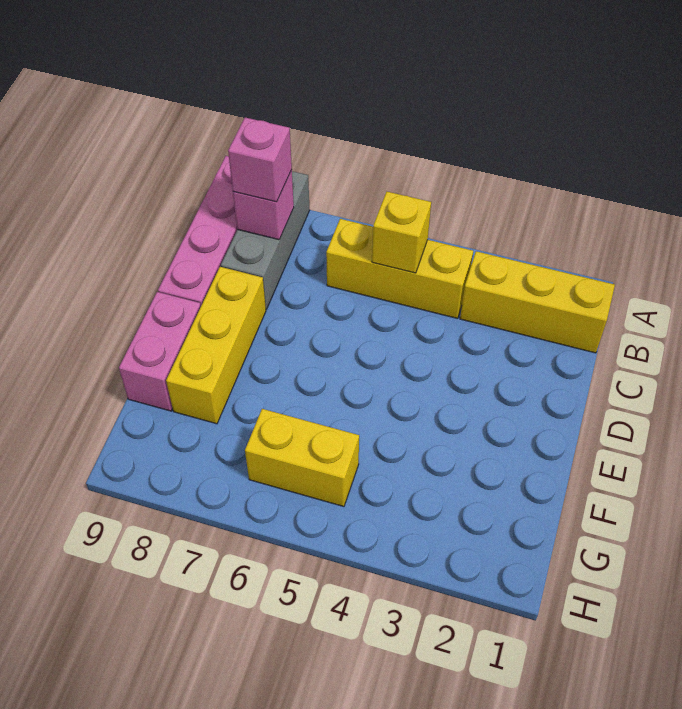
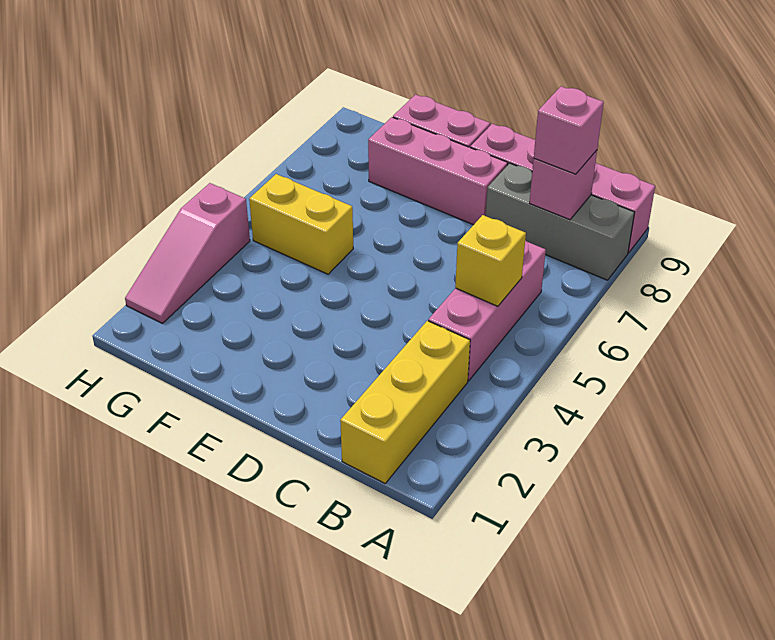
yellow 1x3 brick [326,219,473,318] -> pink 1x3 brick [428,240,546,381]
yellow 1x3 brick [166,267,266,424] -> pink 1x3 brick [368,117,508,225]
yellow 1x2 brick [245,409,359,506] -> yellow 1x2 brick turned to [249,174,353,274]
none -> pink 1x3 slope [125,183,250,323]

